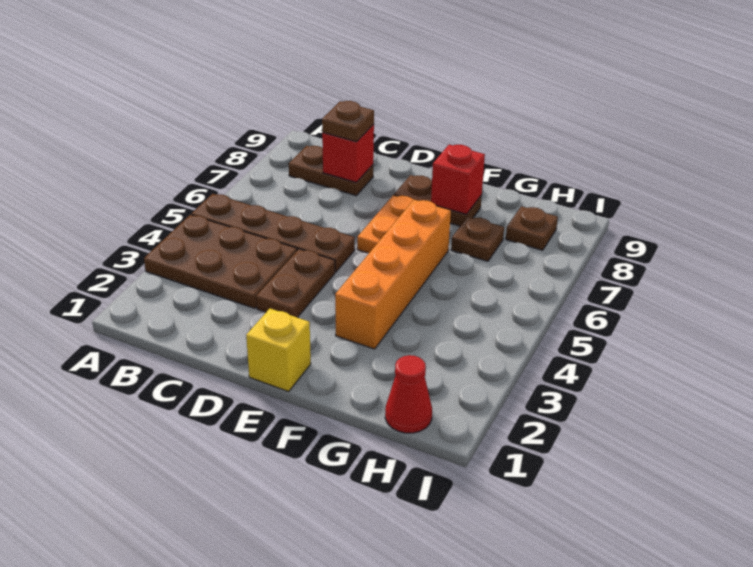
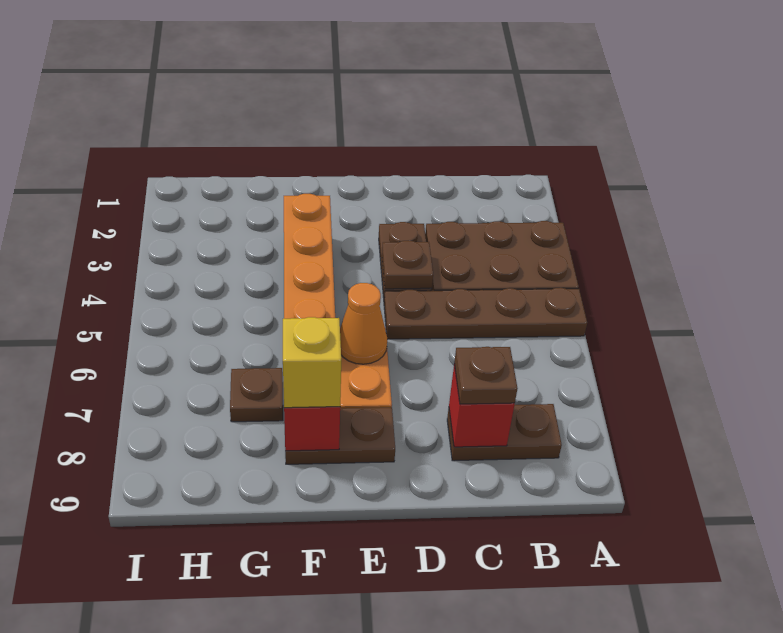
yellow 1x1 brick [246,309,311,392] -> yellow 1x1 brick moved to [283,317,341,408]
none -> orange 1x1 cone [340,283,387,364]
red 1x1 cone [385,355,432,433] -> none
brown 1x1 plate [506,206,558,250] -> brown 1x1 plate moved to [382,241,433,289]

